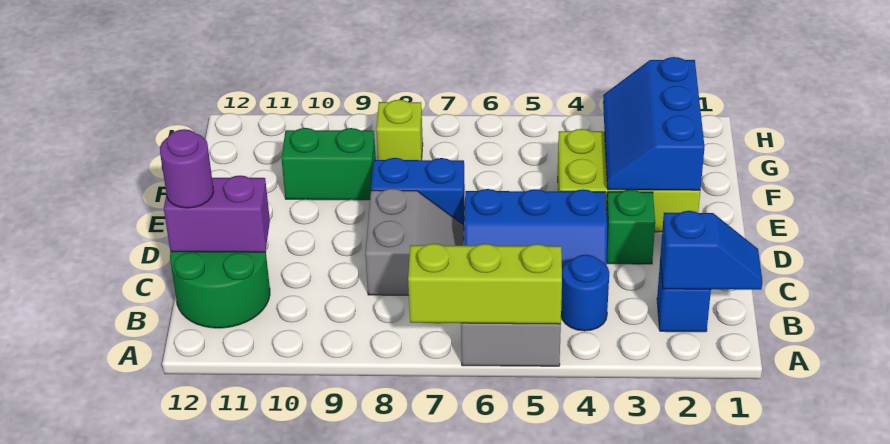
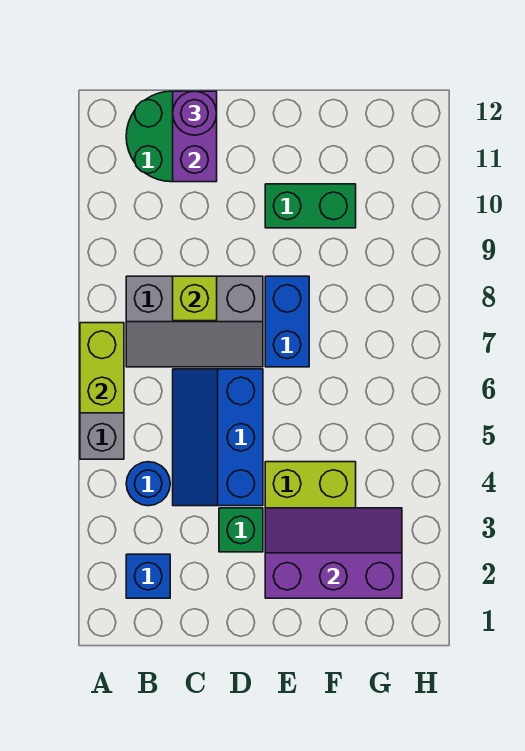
lime 1x3 brick [408,244,562,324] -> lime 1x2 brick [80,323,124,413]
blue 1x2 slope [660,211,762,290] -> none
grey 2x2 slope [365,189,464,295] -> grey 2x3 slope [126,276,263,367]
blue 2x3 slope [603,57,705,190] -> purple 2x3 slope [265,508,402,598]
green 1x2 brick [281,128,376,200] -> green 1x2 brick turned to [265,184,356,228]
lime 1x1 brick [376,100,423,160] -> lime 1x1 brick moved to [173,276,217,321]

